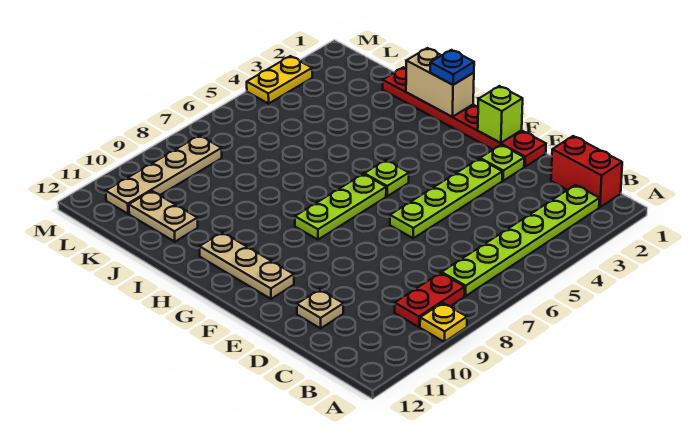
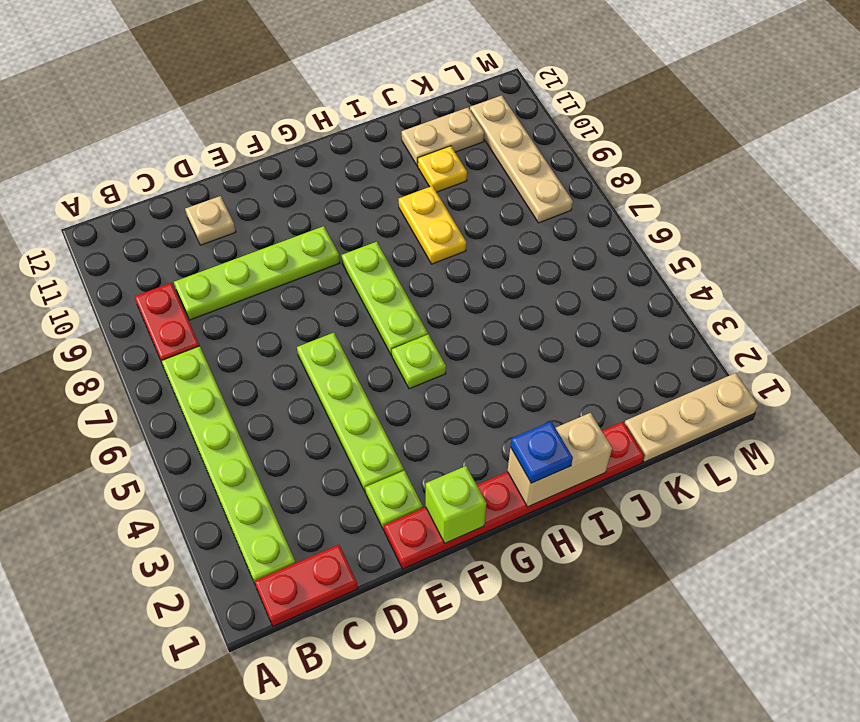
yellow 1x1 plate [420,303,467,342] -> yellow 1x1 plate moved to [418,146,467,192]
red 1x2 brick [551,136,622,207] -> red 1x2 plate [254,545,358,626]
none -> lime 1x4 plate [174,226,340,320]
tan 1x3 plate [199,232,294,299] -> tan 1x3 plate moved to [625,373,758,462]
yellow 1x2 plate [247,56,312,104] -> yellow 1x2 plate moved to [399,186,466,264]

